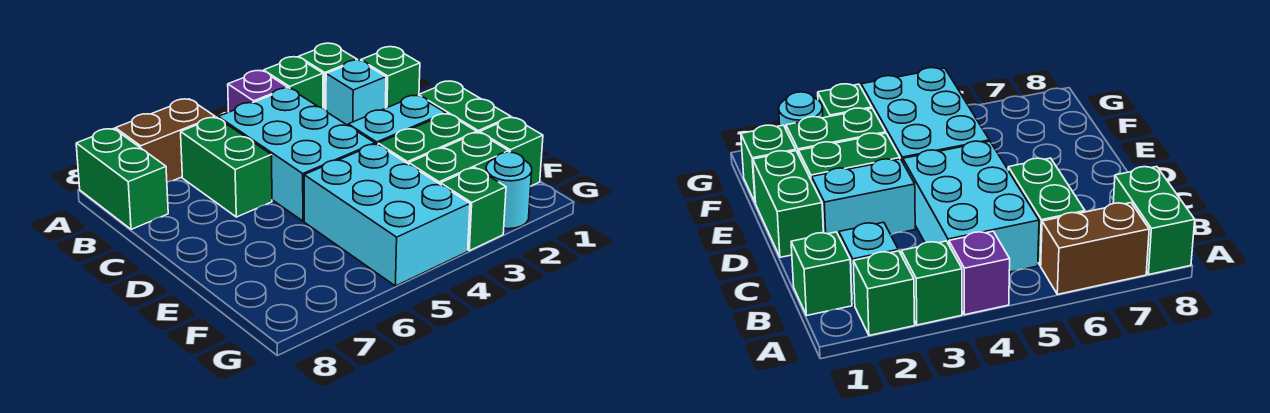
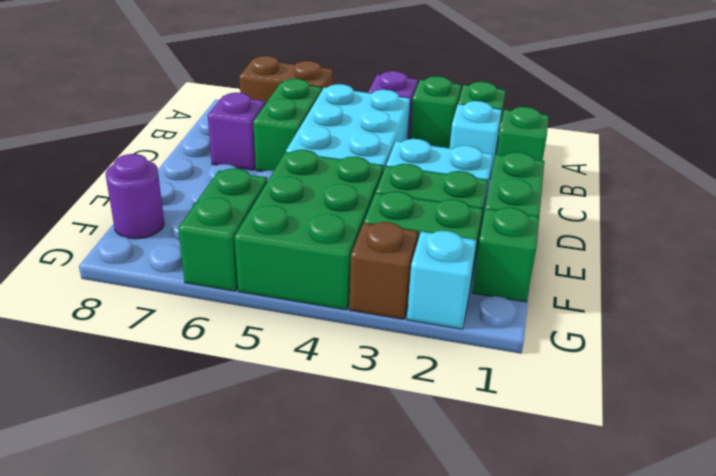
green 1x2 brick [76,129,168,229] -> green 1x2 brick moved to [178,168,267,291]
none -> purple 1x1 brick [208,93,265,170]
cyan 2x3 brick [304,144,470,286] -> green 2x3 brick [234,150,383,310]
none -> purple 1x1 round brick [106,154,165,239]
cyan 1x1 round brick [486,152,532,229] -> cyan 1x1 brick [407,231,476,329]
green 1x1 brick [441,168,506,251] -> brown 1x1 brick [349,222,418,319]

